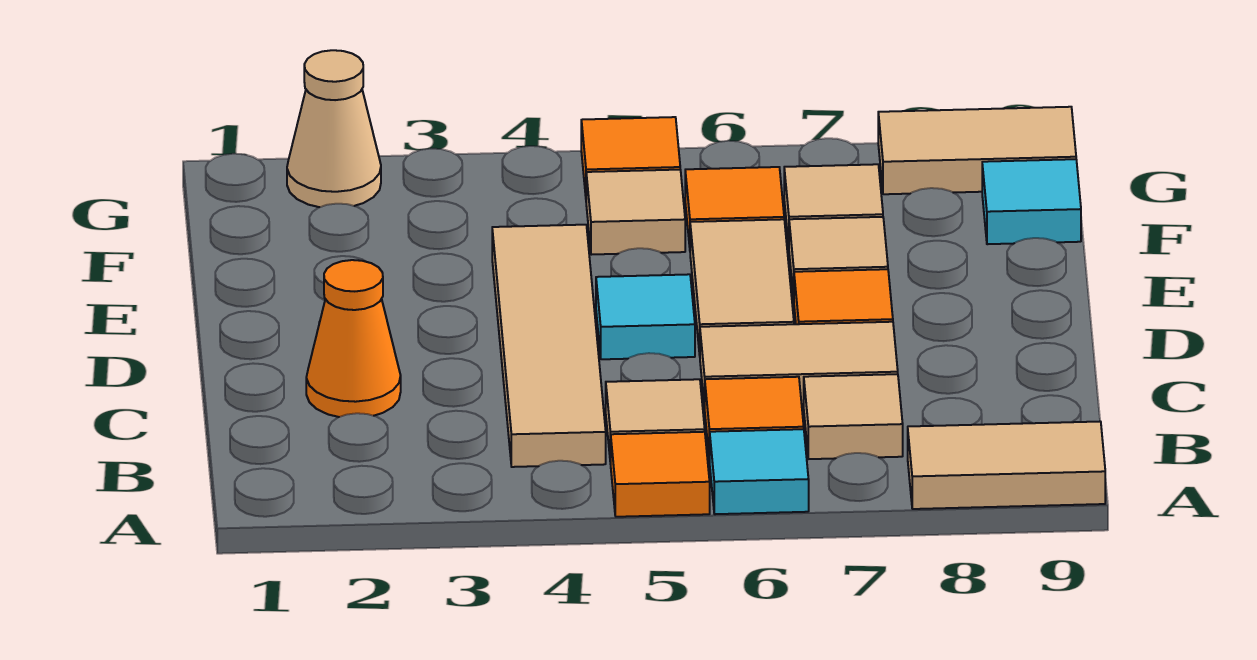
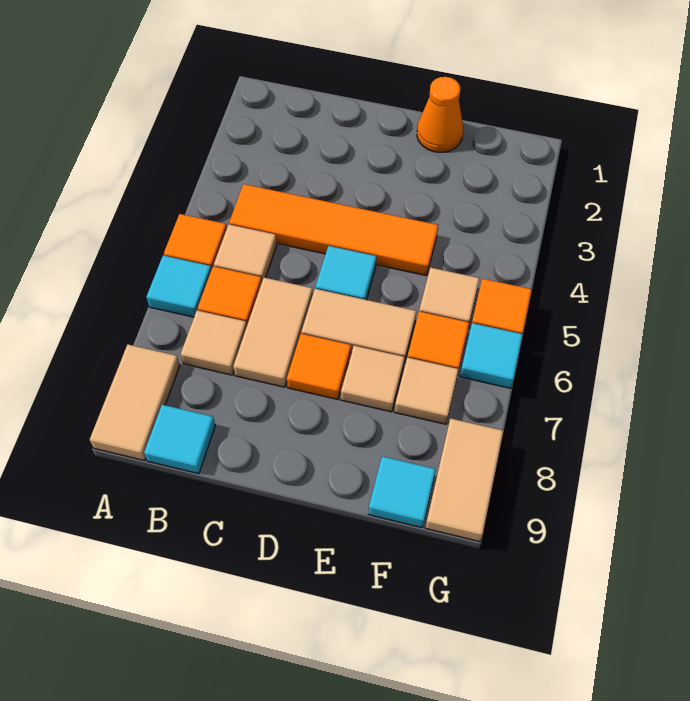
tan 1x4 tile [492,225,606,467] -> orange 1x4 tile [229,184,438,276]
none -> cyan 1x1 tile [144,405,215,474]
orange 1x1 cone [306,260,401,417] -> orange 1x1 cone moved to [417,77,463,152]
tan 1x1 cone [287,50,381,207] -> none
none -> cyan 1x1 tile [460,323,523,388]

